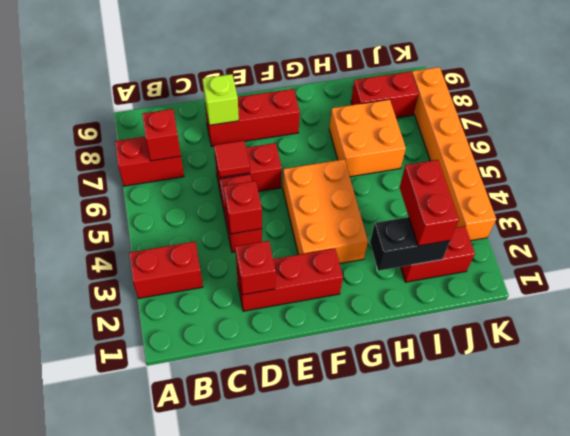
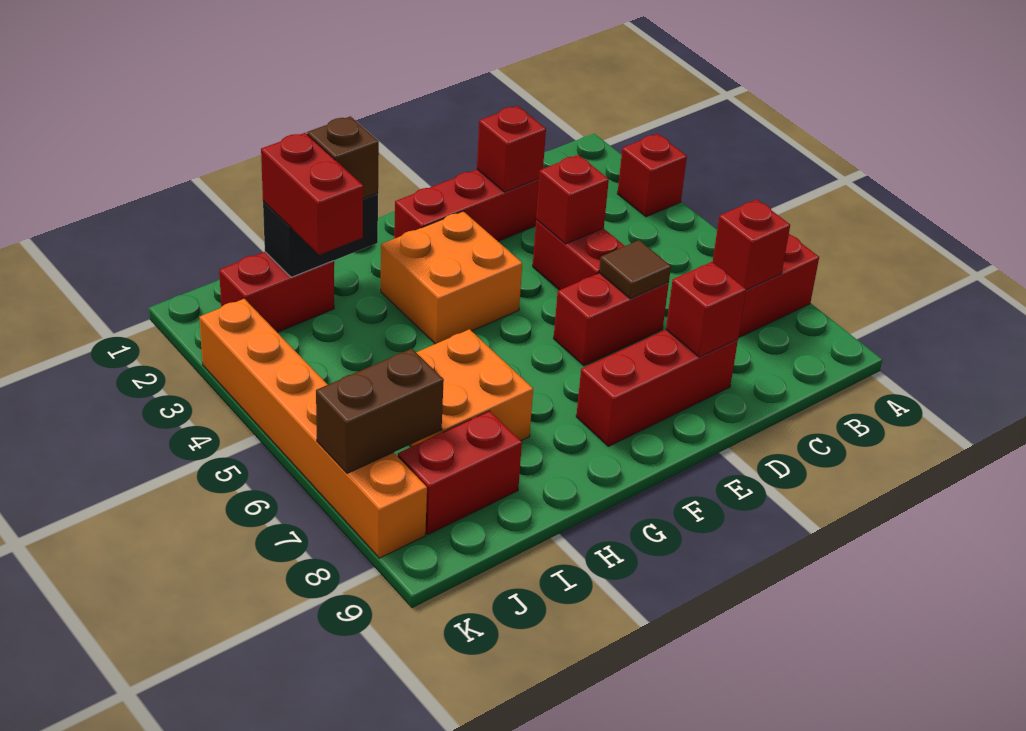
red 1x2 brick [129,242,203,298] -> red 1x1 brick [617,134,687,217]
red 1x1 tile [214,141,250,178] -> brown 1x1 tile [599,240,671,299]
lime 1x1 brick [203,74,239,125] -> red 1x1 brick [666,262,746,357]
orange 2x3 brick [283,159,368,263] -> orange 2x2 brick [381,211,522,344]
none -> brown 1x1 brick [307,116,379,198]
none -> brown 1x2 brick [316,349,444,473]

